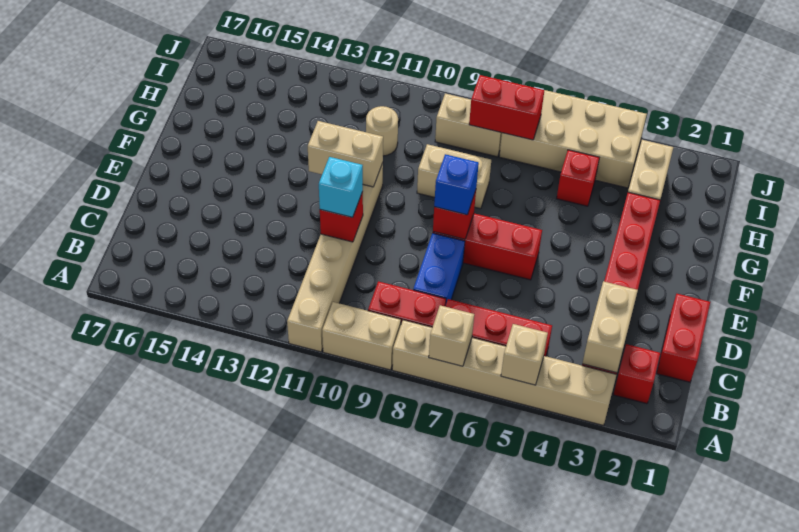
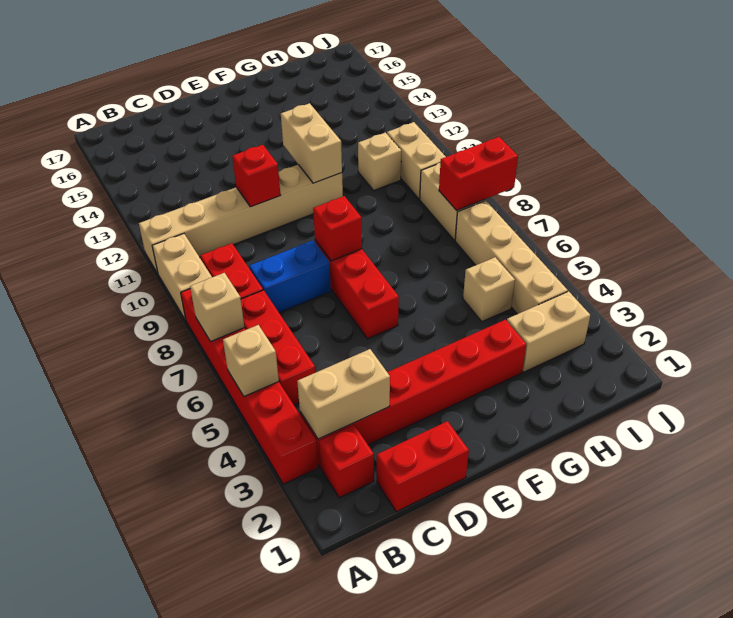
tan 1x6 brick [392,320,617,425] -> red 1x6 brick [181,289,318,484]
cyan 1x1 brick [319,157,363,217] -> none
blue 1x1 brick [434,154,479,215] -> none
tan 1x2 brick [417,144,491,209] -> tan 1x2 brick moved to [387,122,446,199]
red 1x1 brick [557,150,599,206] -> tan 1x1 brick [463,257,515,322]
tan 1x1 round brick [366,106,398,156] -> tan 1x1 brick [358,133,401,190]
tan 2x4 brick [499,90,647,188] -> tan 1x4 brick [455,201,568,314]
red 1x2 brick [469,75,544,140] -> red 1x2 brick turned to [439,137,518,210]

